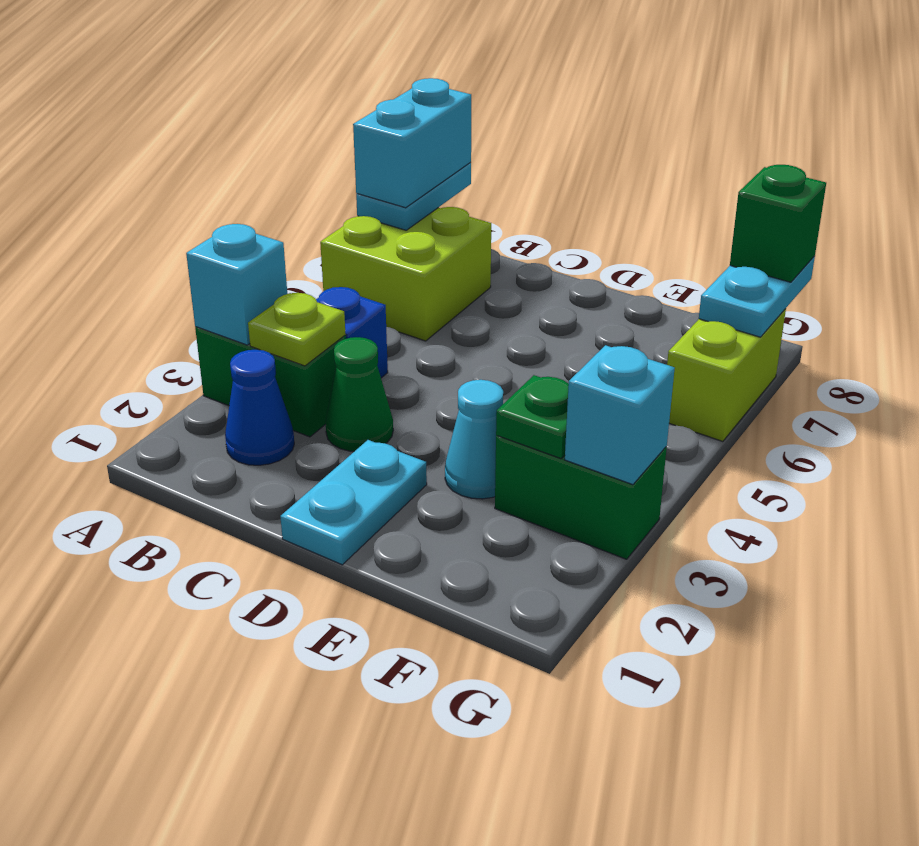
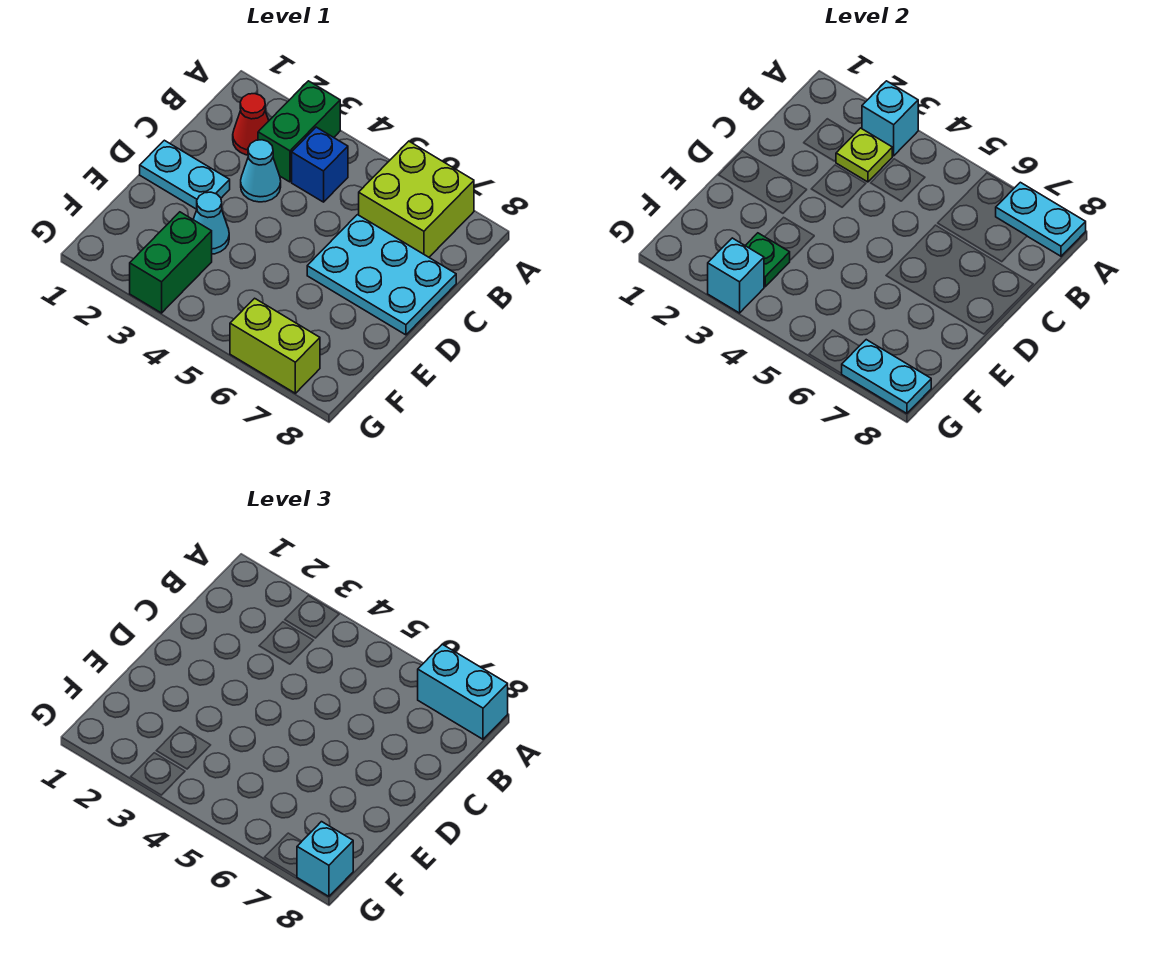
blue 1x1 cone [225,350,294,465] -> red 1x1 cone [233,94,269,155]
green 1x1 cone [326,337,393,451] -> cyan 1x1 cone [241,140,281,202]
none -> cyan 2x3 plate [307,215,456,335]
green 1x1 brick [730,165,826,282] -> cyan 1x1 brick [297,822,353,896]

